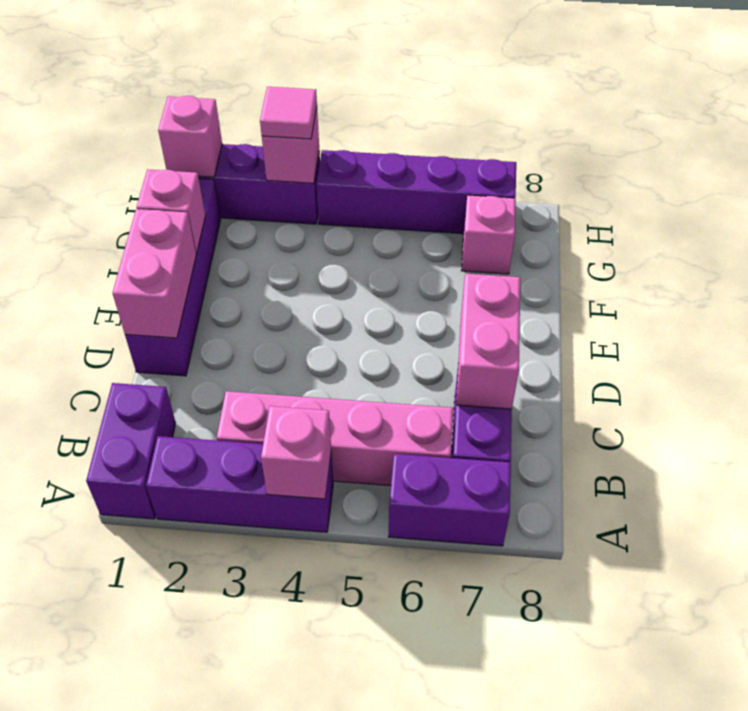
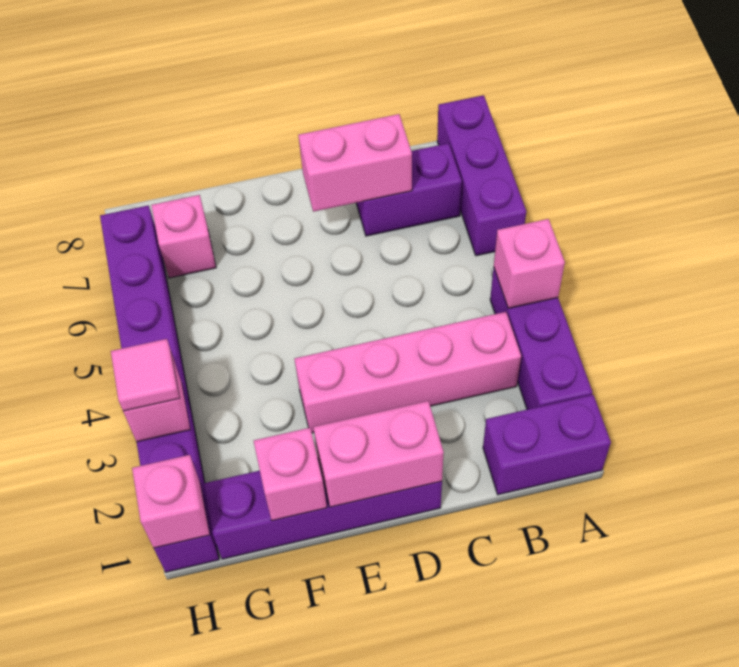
purple 1x2 brick [388,454,511,546] -> purple 1x3 brick [437,95,526,256]
pink 1x4 brick [217,391,453,486] -> pink 1x4 brick turned to [294,312,521,433]

